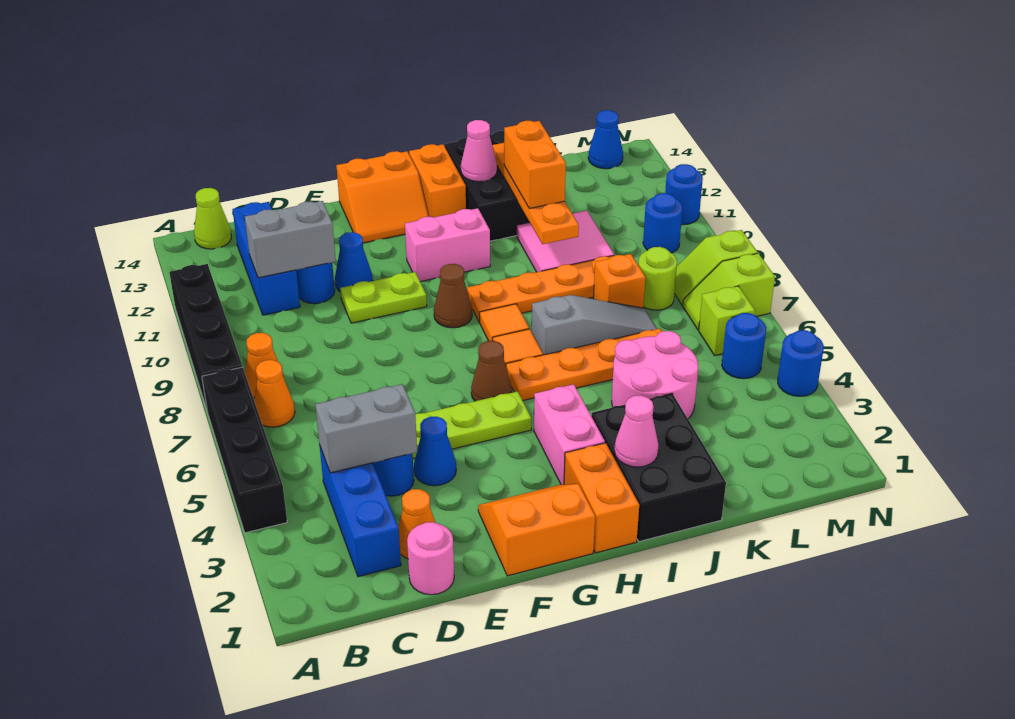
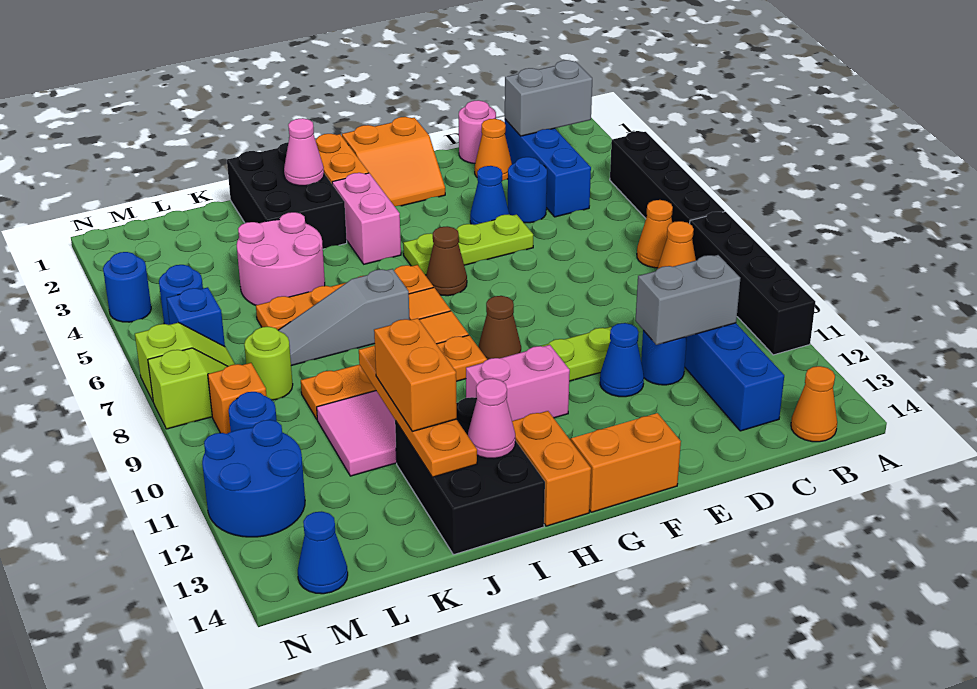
lime 1x1 cone [194,188,231,249] -> orange 1x1 cone [791,366,837,442]
grey 1x2 brick [315,384,417,473] -> grey 1x2 brick moved to [505,60,592,136]
orange 1x1 brick [593,254,645,308] -> orange 1x1 brick moved to [208,363,267,434]
lime 1x1 brick [699,286,755,356] -> blue 1x1 brick [167,287,225,347]
blue 1x1 round brick [665,164,703,225] -> blue 2x2 round brick [202,420,305,537]

